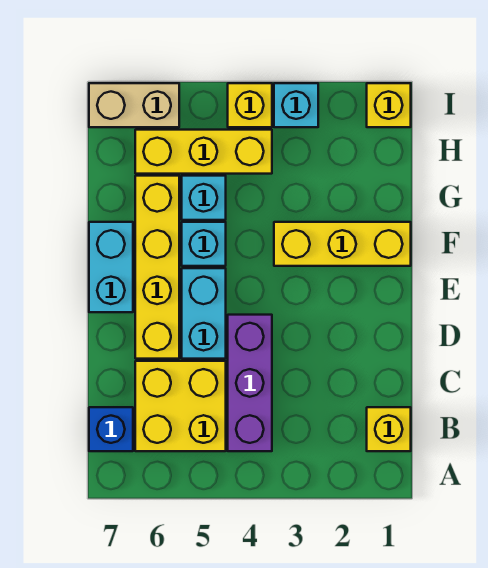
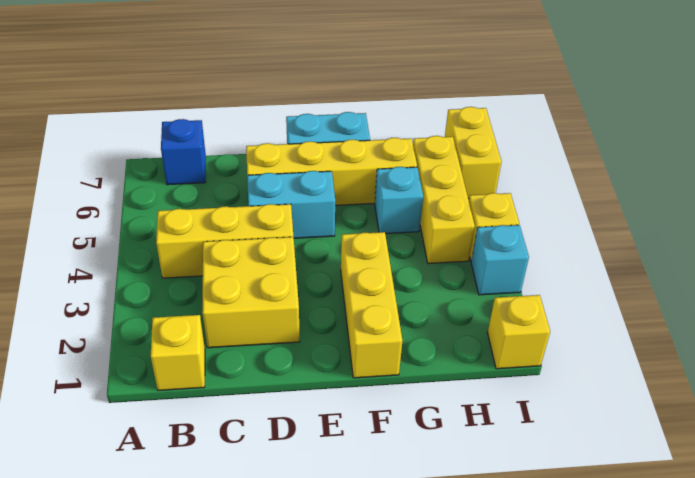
purple 1x3 brick [228,315,272,451] -> yellow 1x3 brick [156,204,293,278]
yellow 2x2 brick [135,361,226,451] -> yellow 2x2 brick moved to [202,237,300,348]
cyan 1x1 brick [182,222,226,266] -> none
tan 1x2 brick [89,83,179,127] -> yellow 1x2 brick [445,107,501,199]

